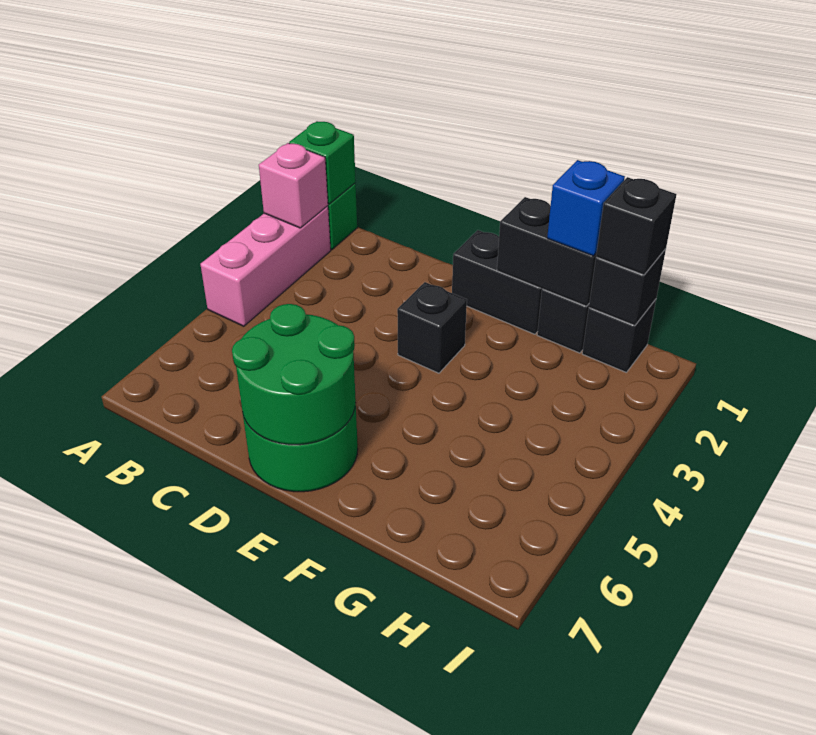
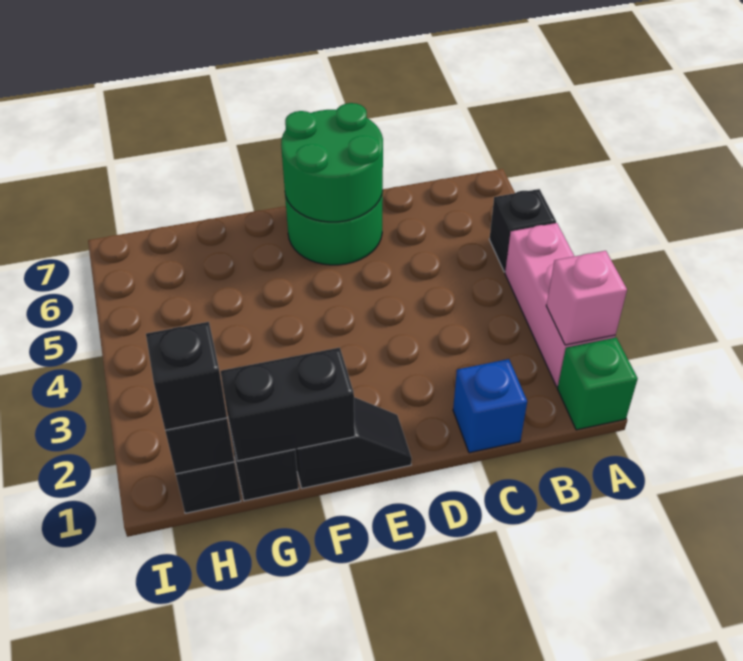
green 1x1 brick [289,121,356,204] -> none
black 1x2 brick [452,230,542,334] -> black 1x2 slope [295,397,412,488]
black 1x1 brick [397,282,467,373] -> black 1x1 brick moved to [489,189,556,272]
blue 1x1 brick [547,160,625,256] -> blue 1x1 brick moved to [453,359,527,453]

